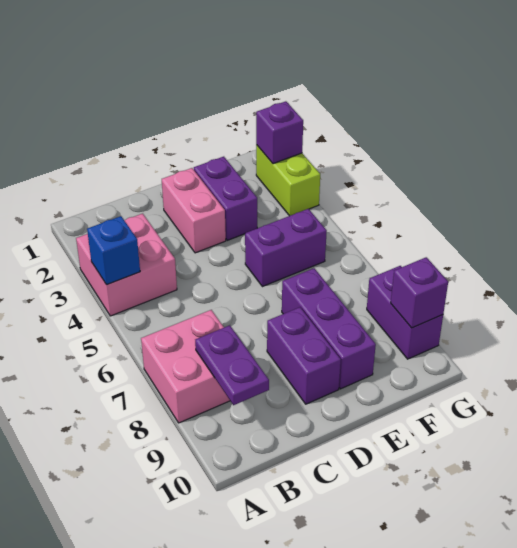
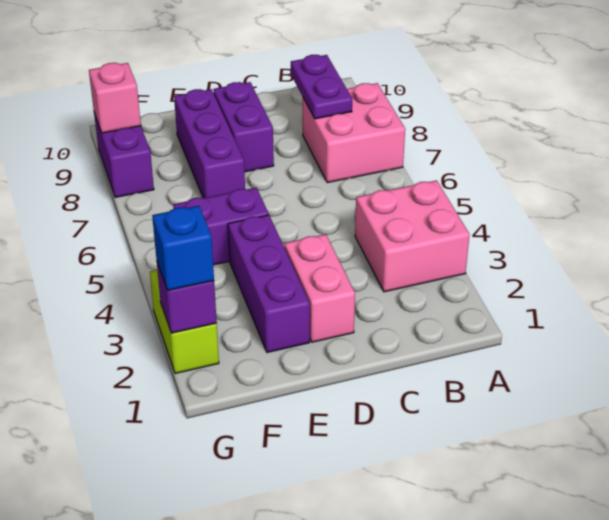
blue 1x1 brick [87,216,140,285] -> blue 1x1 brick moved to [152,206,214,290]
purple 1x2 brick [194,157,257,240] -> purple 1x3 brick [228,215,310,353]
purple 1x1 brick [391,257,448,328] -> pink 1x1 brick [89,63,141,133]

